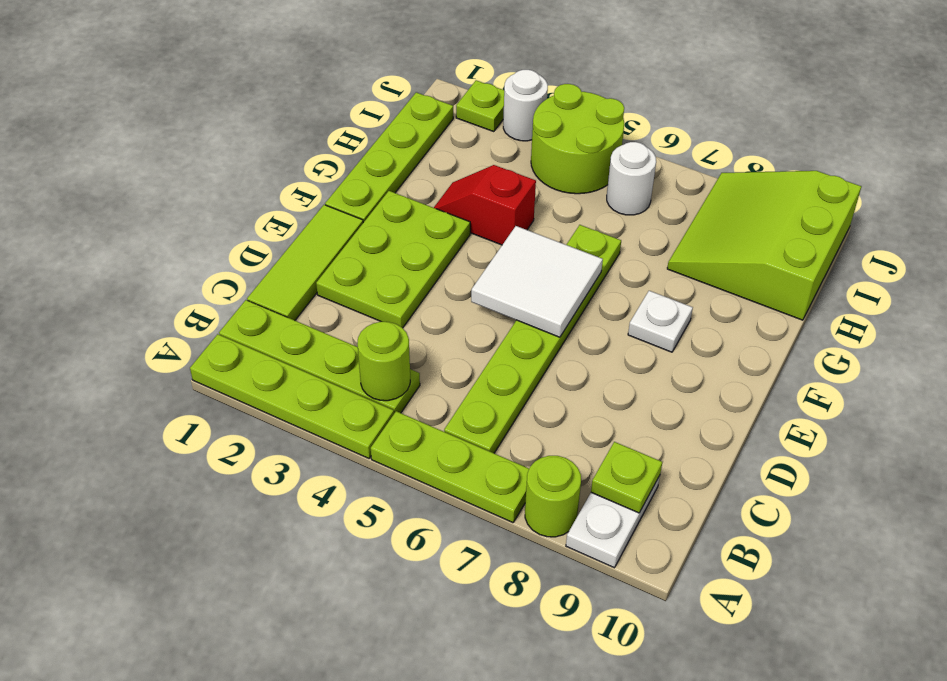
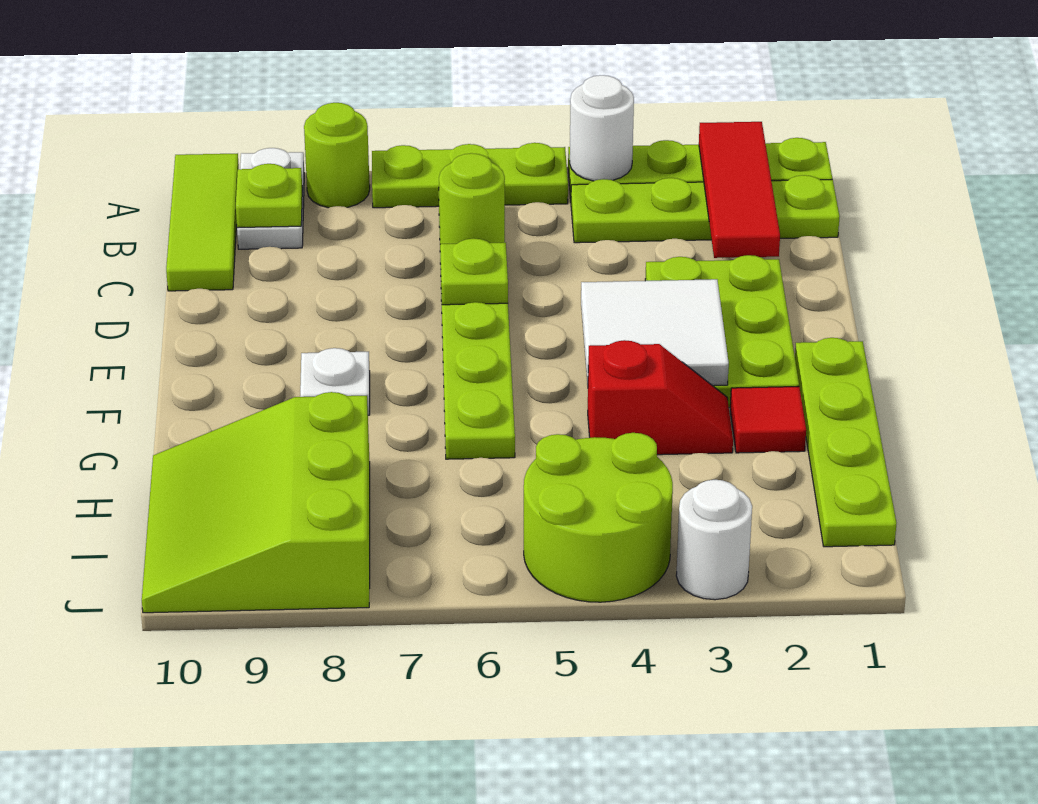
none -> red 1x3 tile [699,122,780,258]
lime 1x1 round brick [357,322,410,401] -> lime 1x1 round brick moved to [439,153,505,244]
lime 1x3 tile [247,205,363,320] -> lime 1x3 tile moved to [166,154,239,291]
white 2x2 tile [471,226,603,337] -> white 2x2 tile moved to [581,279,729,386]
none -> red 1x1 tile [730,387,806,453]
lime 3x3 slope [667,171,862,320] -> lime 3x3 slope turned to [142,392,370,613]
white 1x1 round brick [607,142,656,215] -> white 1x1 round brick moved to [570,75,634,181]
lime 1x1 plate [456,80,504,131] -> lime 1x1 plate moved to [440,238,508,305]

